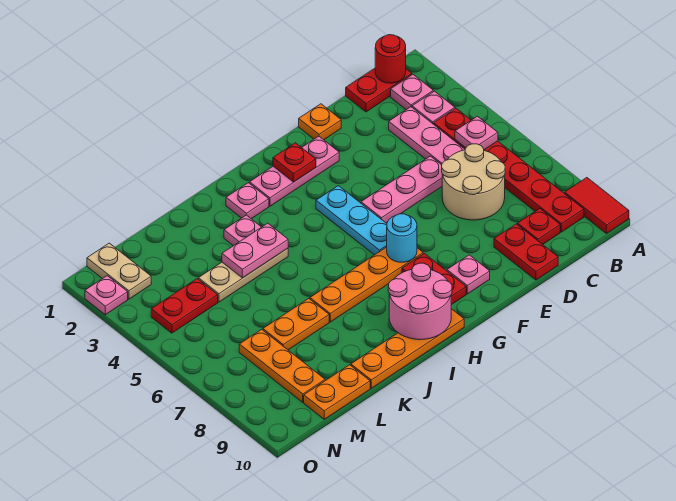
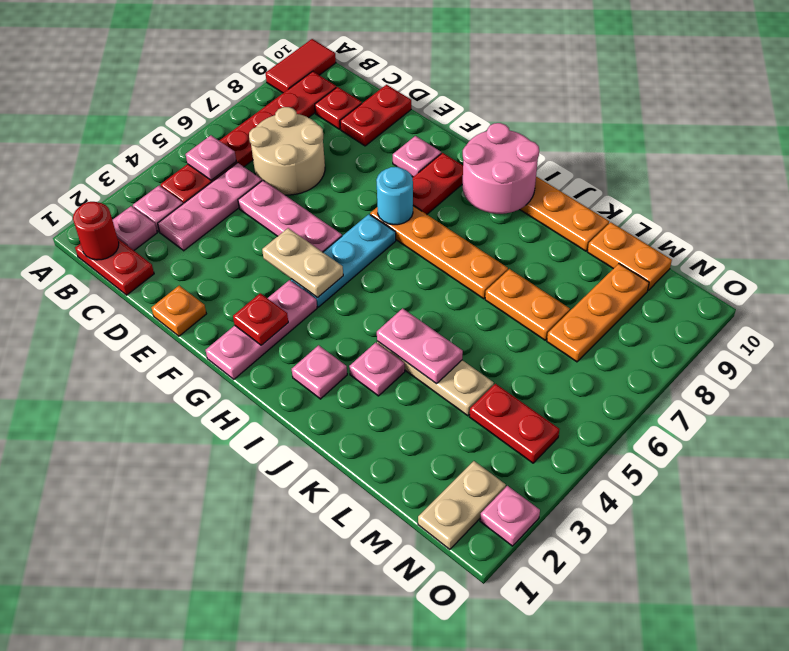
pink 1x3 plate [250,136,339,206] -> pink 1x3 plate turned to [206,280,317,379]
none -> tan 1x2 plate [262,228,343,297]

